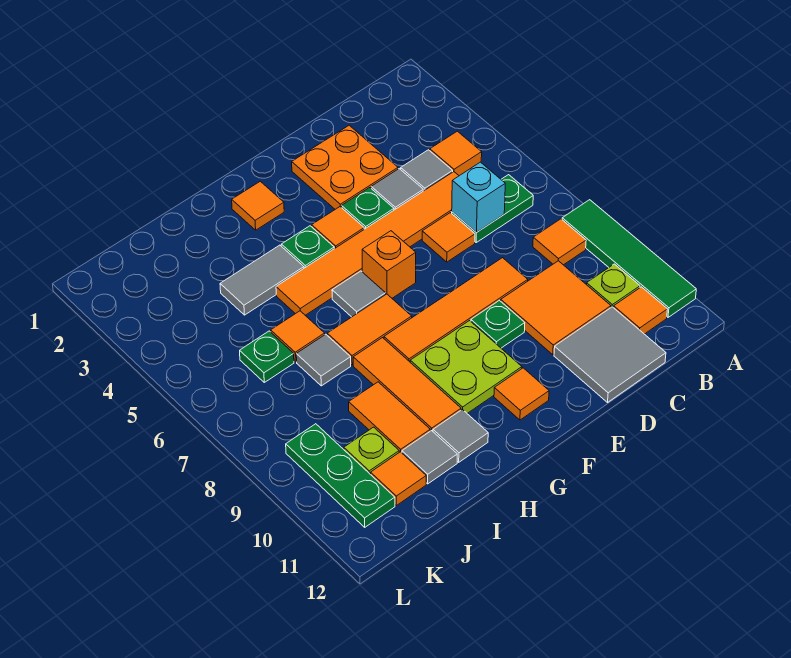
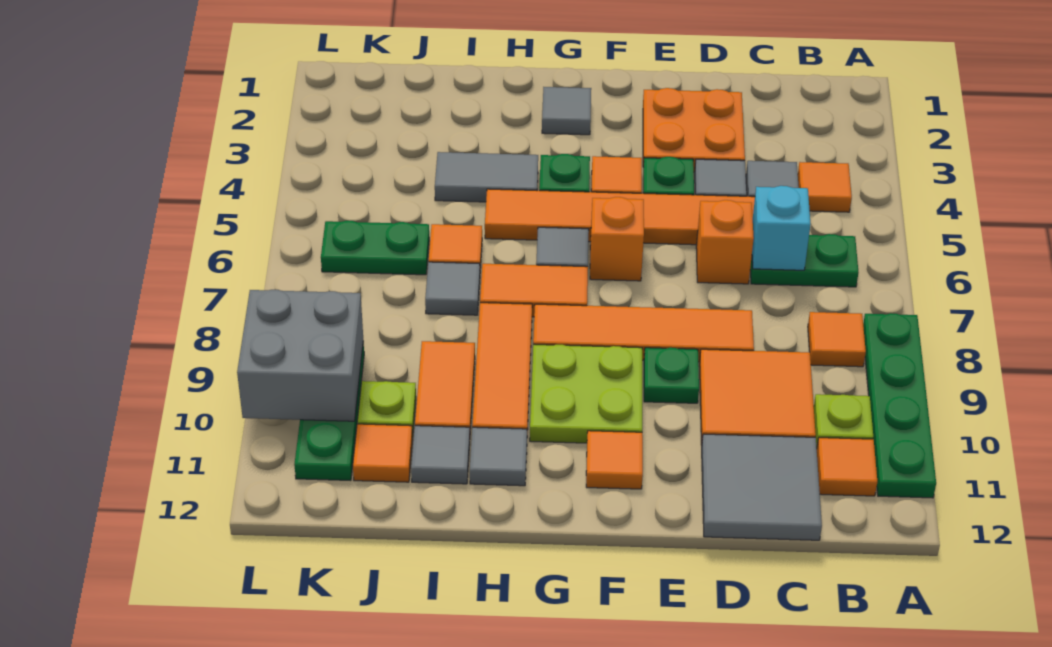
green 1x4 tile [562,200,696,317] -> green 1x4 plate [863,313,936,498]
orange 1x1 tile [422,213,475,262] -> orange 1x1 brick [696,200,754,284]
orange 1x1 tile [232,181,284,230] -> grey 1x1 tile [542,87,591,135]
green 1x1 plate [240,331,294,382] -> green 1x2 plate [321,221,429,275]
none -> grey 2x2 brick [237,290,363,421]

